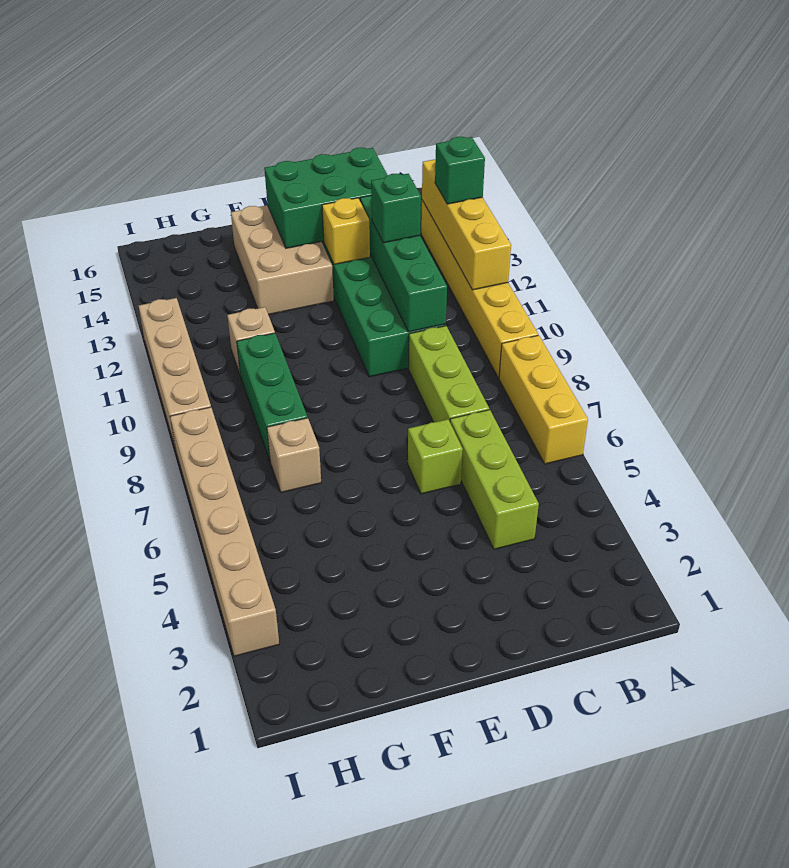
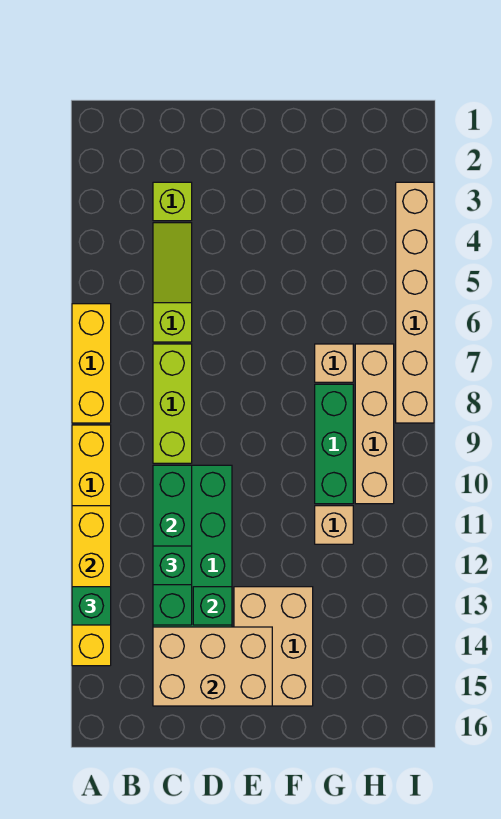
lime 1x3 brick [450,410,539,549] -> lime 1x3 slope [153,223,192,342]
green 2x3 brick [264,148,387,248] -> tan 2x3 brick [153,627,272,706]
lime 1x1 brick [408,419,463,494] -> lime 1x1 brick moved to [153,182,192,221]
yellow 1x1 brick [322,198,370,264] -> green 1x1 brick [193,587,232,625]
tan 1x4 brick [139,298,211,446] -> tan 1x4 brick moved to [355,344,394,504]

